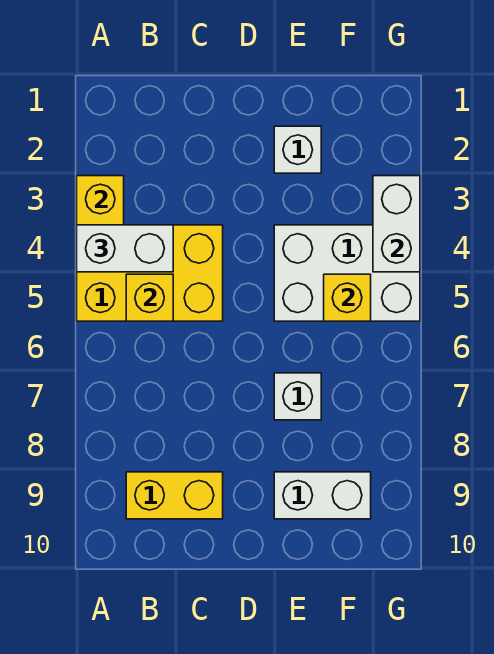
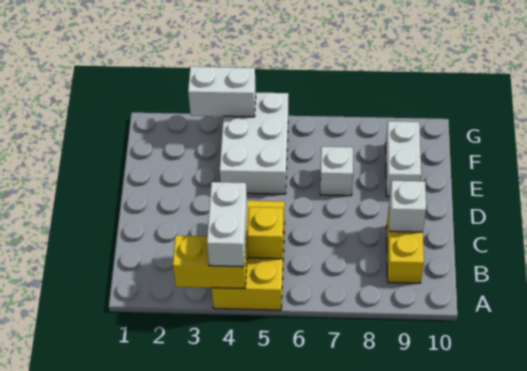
white 1x1 brick [274,126,321,173] -> white 1x1 brick moved to [389,181,426,232]
yellow 1x1 brick [324,274,371,321] -> none

